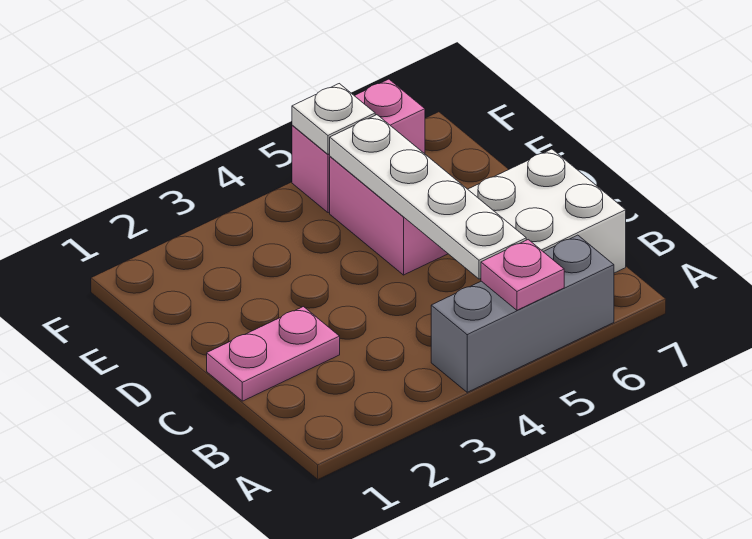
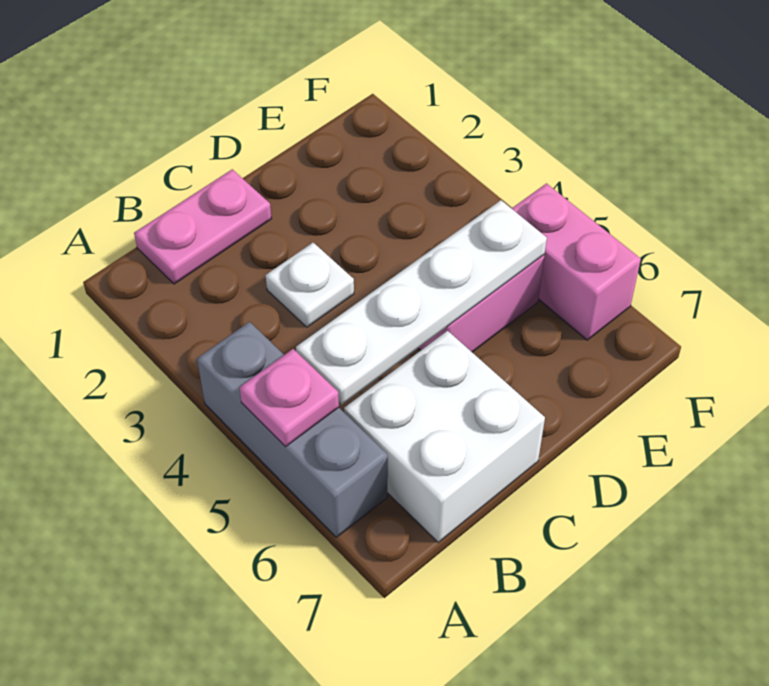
pink 1x2 plate [207,307,340,401] -> pink 1x2 plate turned to [134,169,271,284]
white 1x1 plate [292,84,375,154] -> white 1x1 plate moved to [266,243,354,327]

